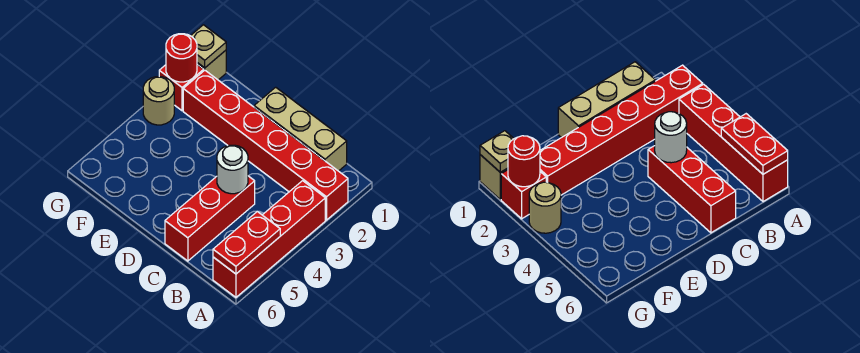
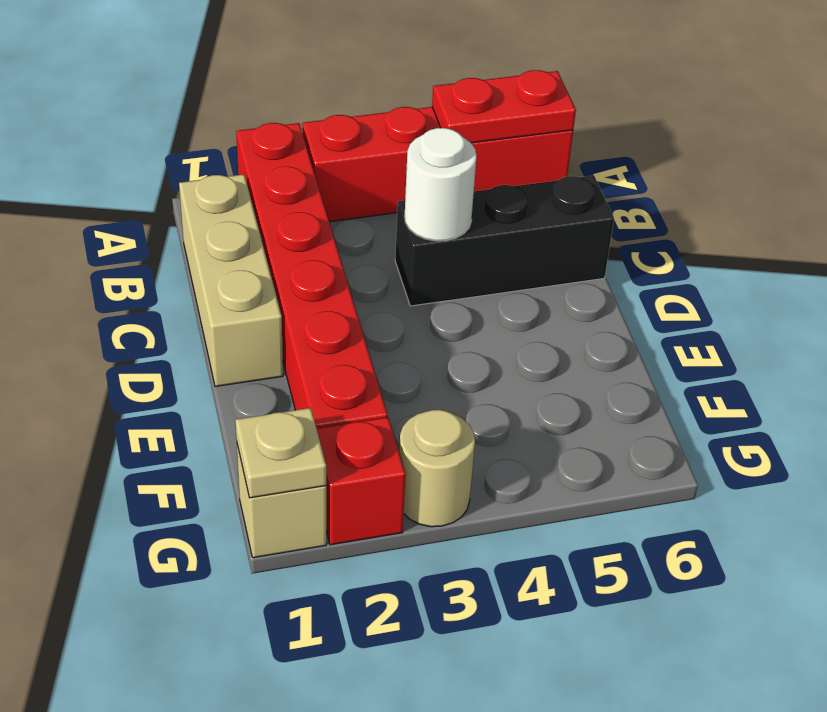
red 1x3 brick [165,176,255,261] -> black 1x3 brick [395,176,614,306]
red 1x1 round brick [166,34,197,82] -> none

